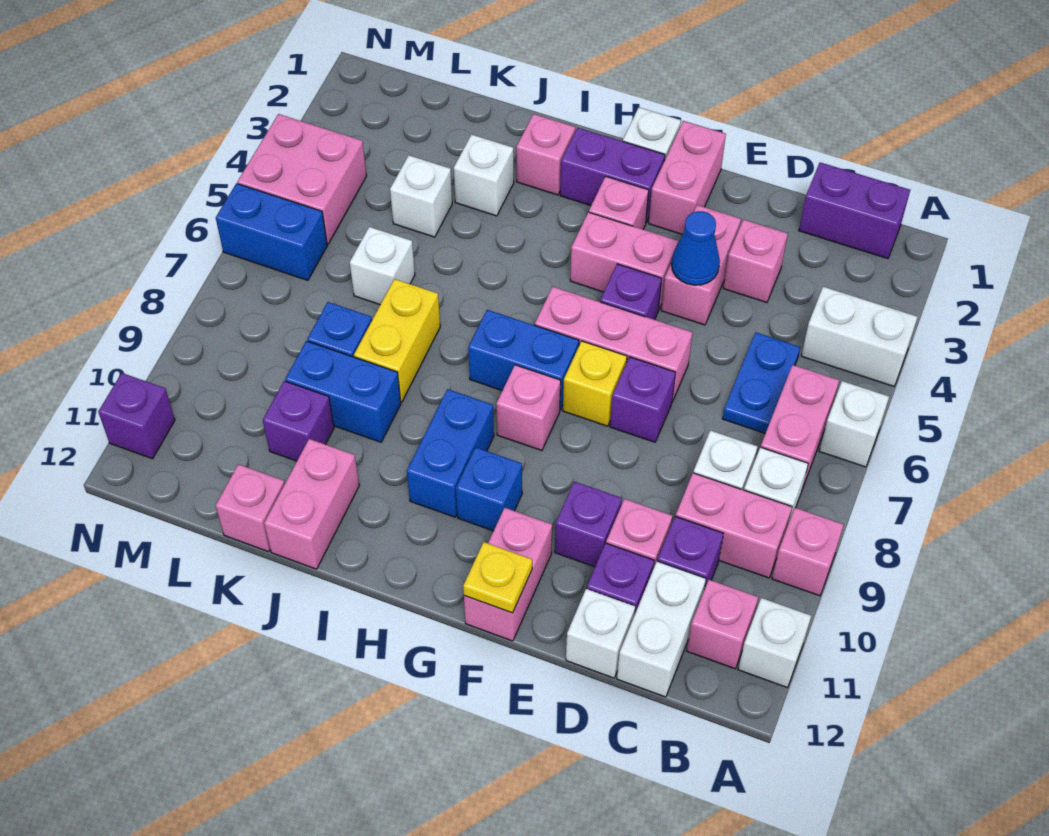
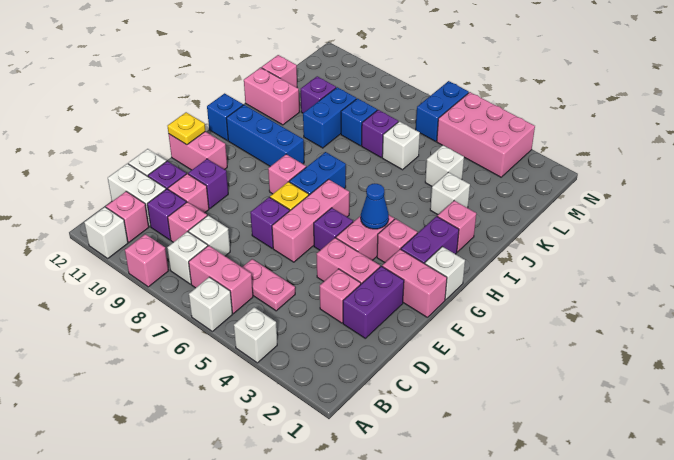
white 1x2 brick [801,287,917,386] -> white 1x1 brick [234,307,277,363]
purple 1x2 brick [799,162,910,259] -> purple 1x2 brick moved to [343,266,404,338]
pink 1x2 brick [676,473,792,578] -> pink 1x1 brick [168,202,207,242]
blue 1x2 plate [722,332,800,433] -> pink 1x2 plate [242,259,295,311]
blue 1x1 cone [672,211,720,285] -> blue 1x1 cone moved to [361,184,389,229]
blue 1x1 brick [456,447,522,531] -> blue 1x1 brick moved to [207,93,243,141]
blue 1x2 brick [407,389,494,517] -> blue 1x3 brick [226,105,304,166]
yellow 1x2 brick [354,279,440,402] -> none
pink 2x2 brick [237,114,366,244] -> pink 2x3 brick [437,92,535,177]
purple 1x1 brick [98,373,175,459] -> purple 1x1 brick moved to [362,110,398,157]

